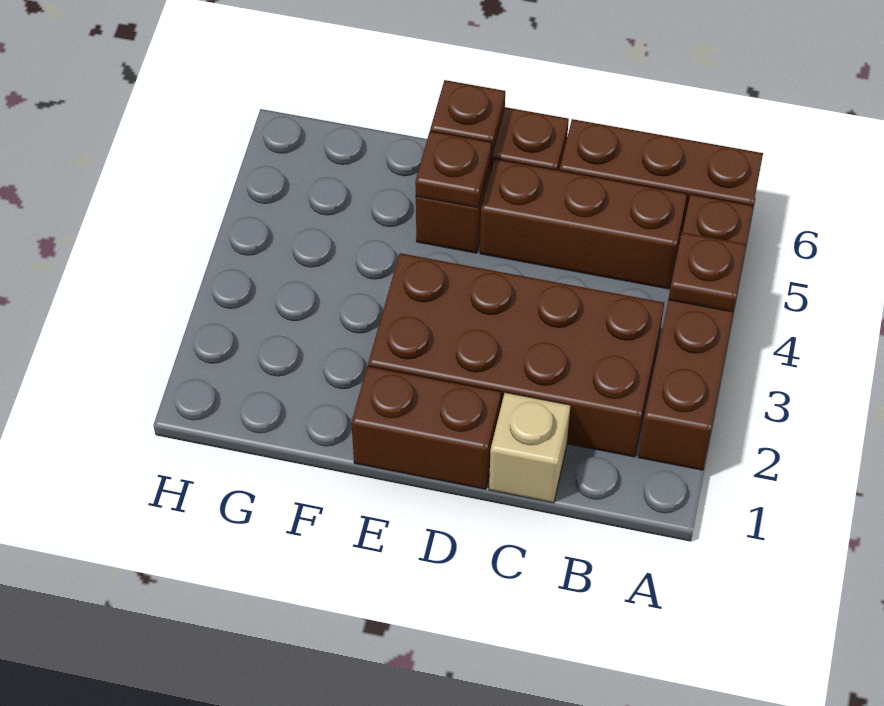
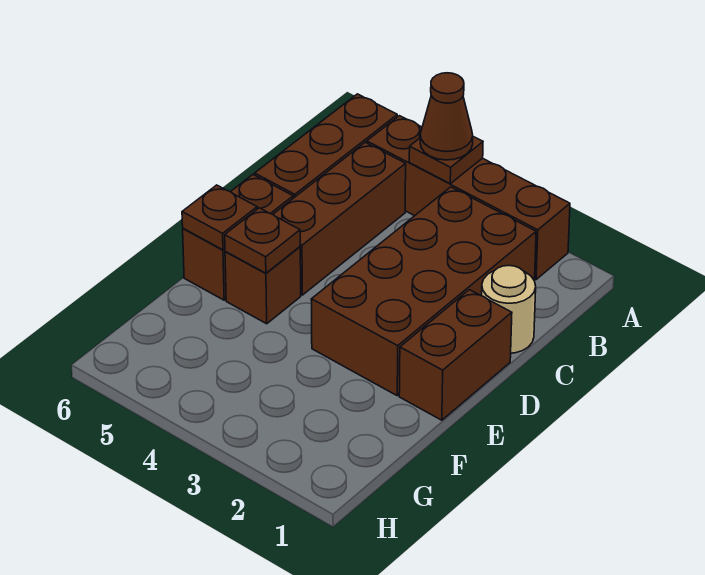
none -> brown 1x1 cone [420,73,473,160]
tan 1x1 brick [489,393,570,503] -> tan 1x1 round brick [482,265,536,353]

